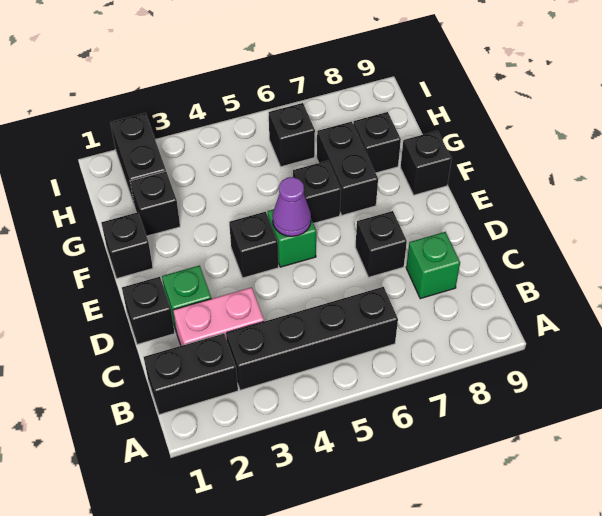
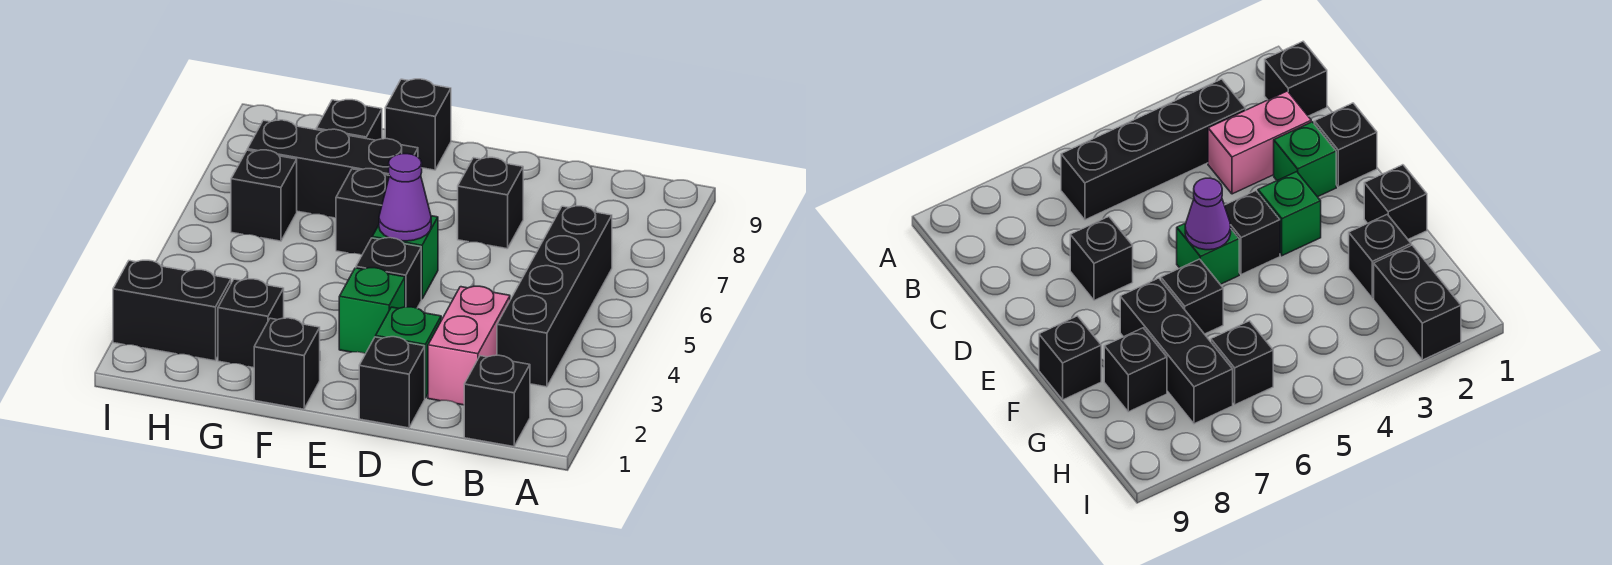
black 1x2 brick [144,333,238,415] -> black 1x1 brick [464,355,530,447]
green 1x1 brick [406,232,460,299] -> green 1x1 brick moved to [339,268,405,354]
black 1x2 brick [317,122,378,215] -> black 1x3 brick [247,120,418,218]

